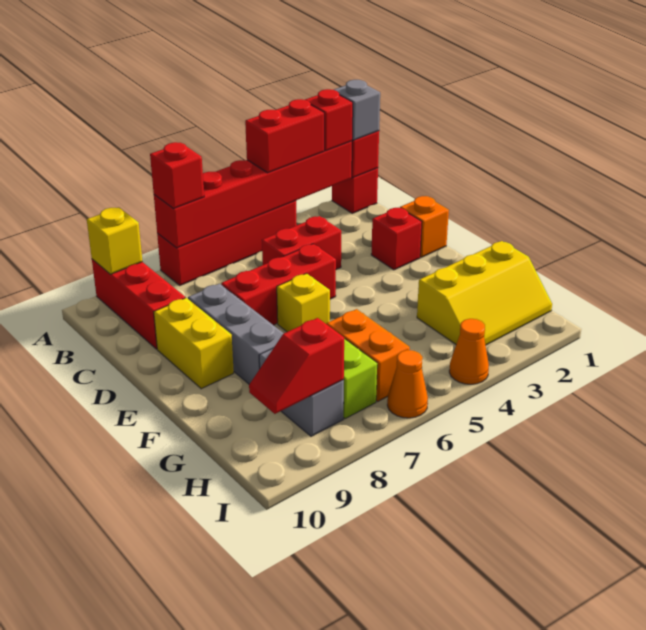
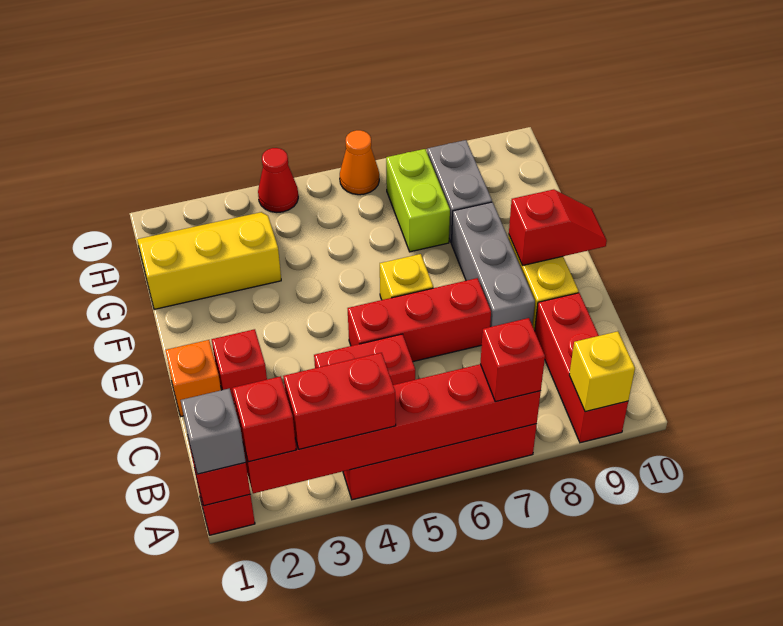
orange 1x2 brick [326,309,410,401] -> none
red 1x2 slope [249,318,344,414] -> red 1x2 slope moved to [509,189,607,266]
orange 1x1 cone [449,319,489,384] -> red 1x1 cone [258,148,298,212]

